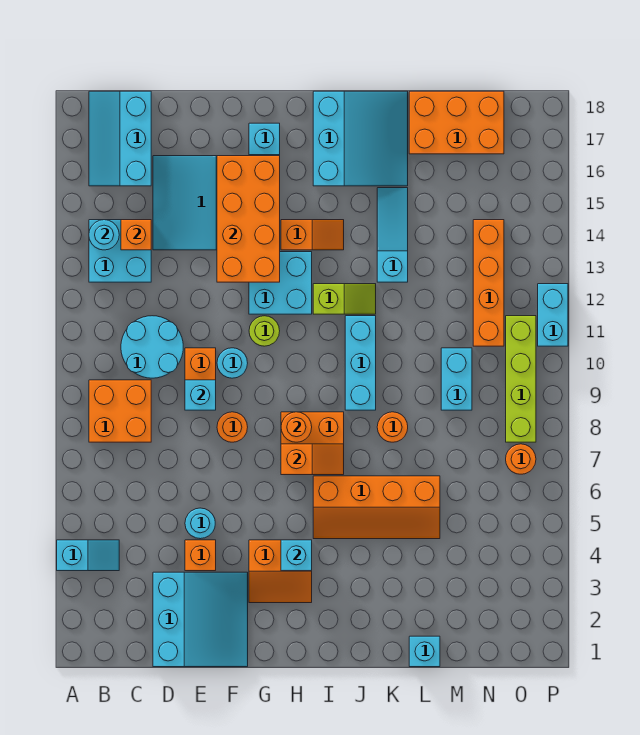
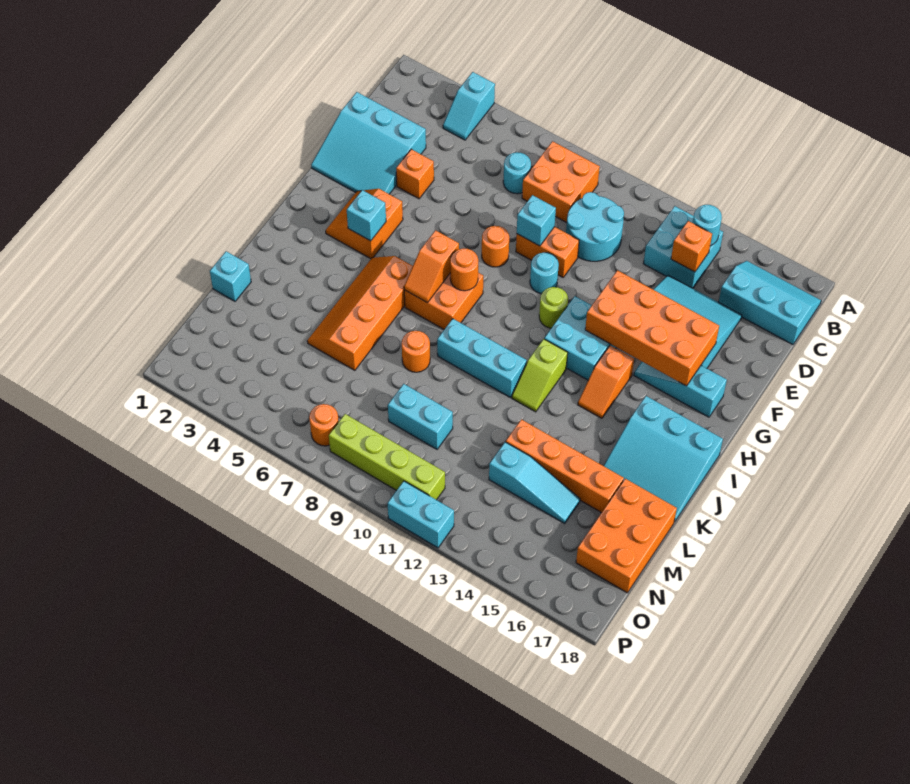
cyan 1x1 round brick [185,508,215,539] -> cyan 1x1 round brick moved to [503,152,531,194]
cyan 1x3 slope [377,188,408,282] -> cyan 1x3 slope moved to [489,442,580,523]
orange 1x4 brick [473,220,504,346] -> orange 1x4 brick moved to [506,419,624,513]

